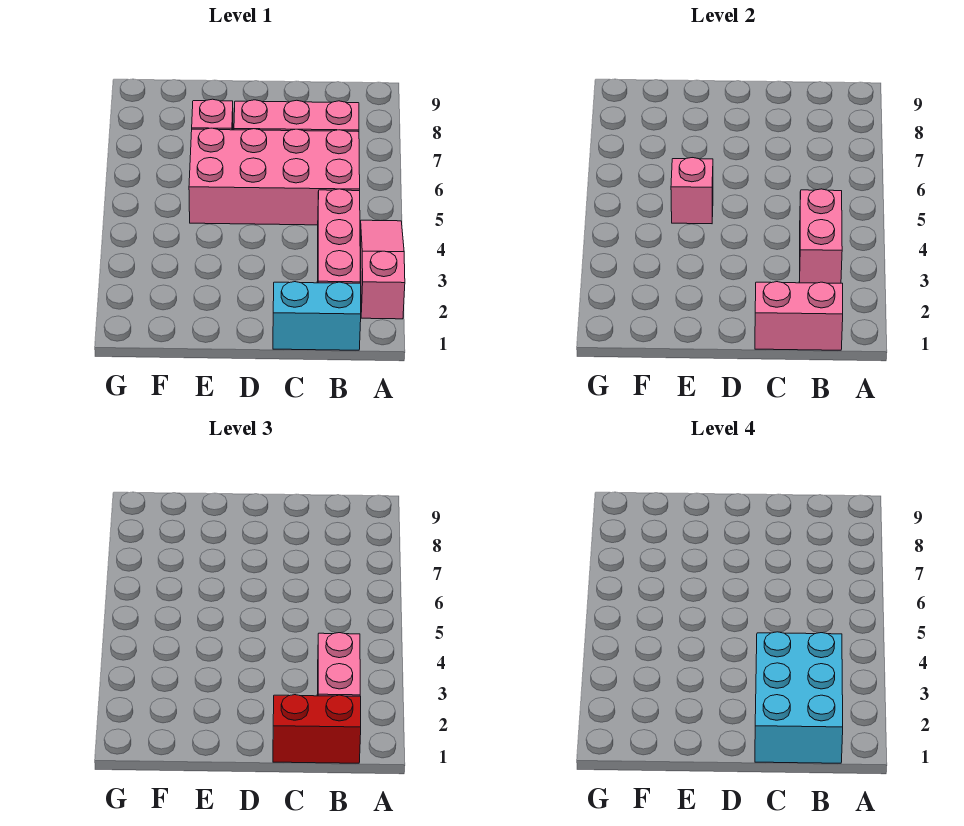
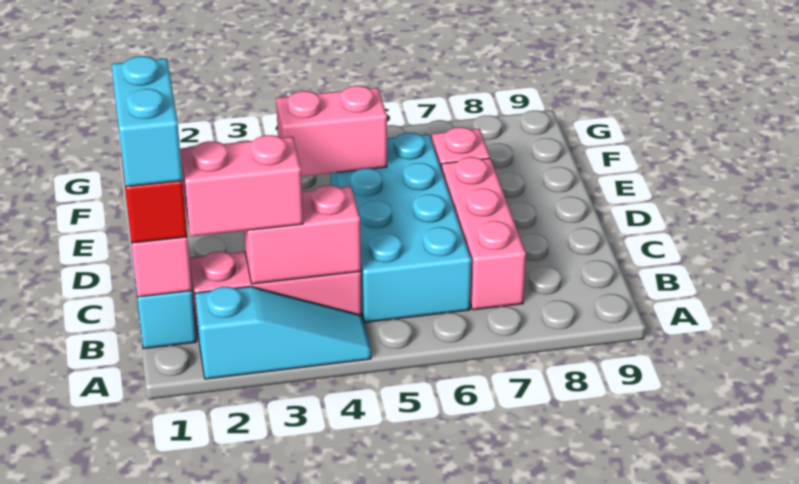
pink 1x3 slope [360,220,405,319] -> cyan 1x3 slope [195,287,371,379]
cyan 2x3 brick [755,632,843,763] -> cyan 1x2 brick [112,56,183,187]
pink 2x4 brick [189,128,360,225] -> cyan 2x4 brick [331,133,471,322]
pink 1x1 brick [671,158,713,224] -> pink 1x2 brick [276,86,387,176]

